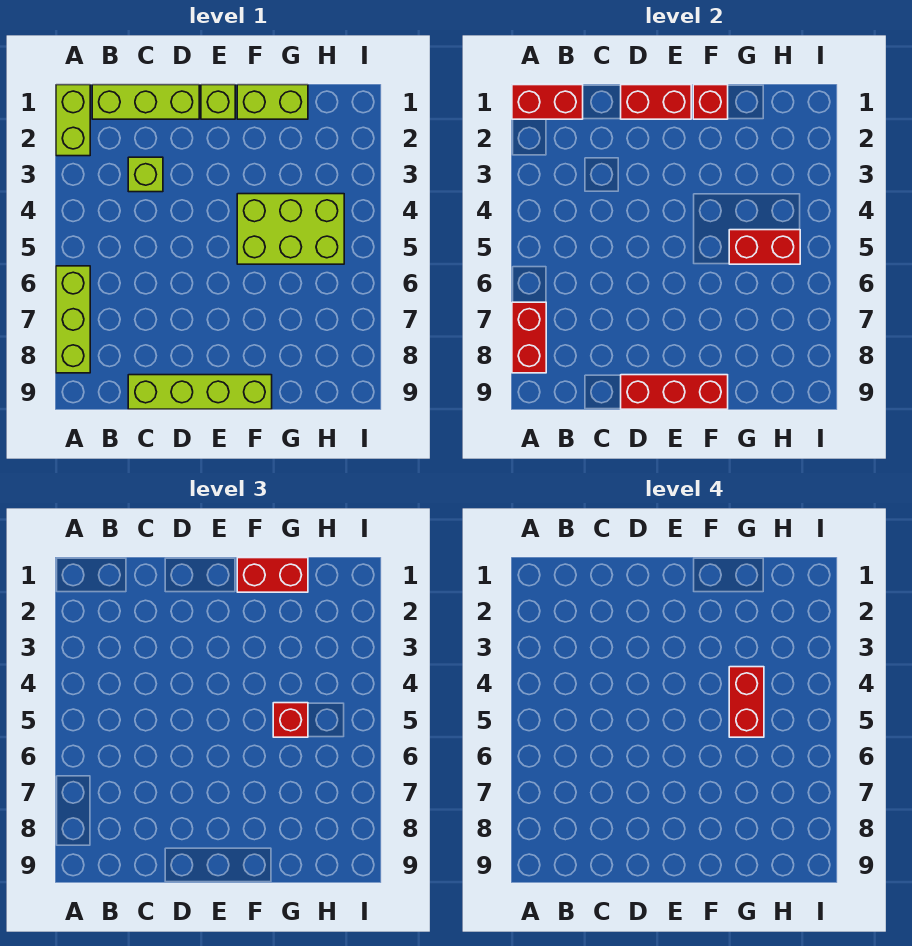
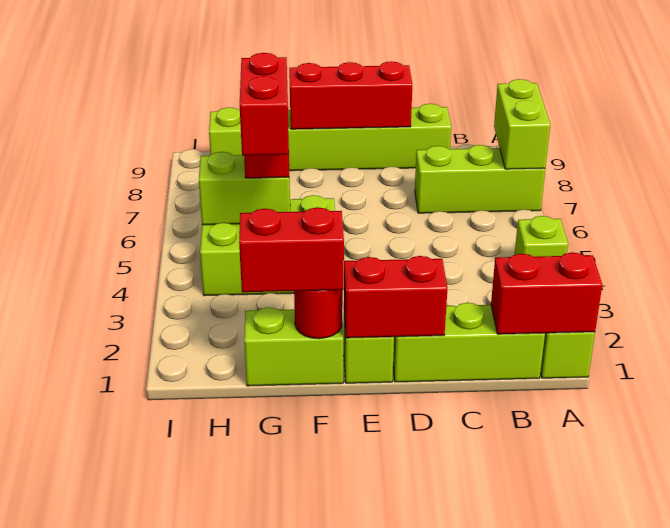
lime 1x3 brick [56,266,90,373] -> lime 1x3 brick turned to [415,145,545,213]
red 1x2 brick [512,302,546,373] -> lime 1x2 brick [494,79,550,169]
lime 1x1 brick [128,157,163,192] -> lime 1x1 brick moved to [515,216,568,257]
lime 1x4 brick [128,375,272,409] -> lime 1x6 brick [209,104,451,171]
red 1x1 brick [693,85,728,119] -> red 1x1 round brick [294,290,343,339]
red 1x2 brick [729,230,800,264] -> lime 1x2 brick [199,152,290,225]

